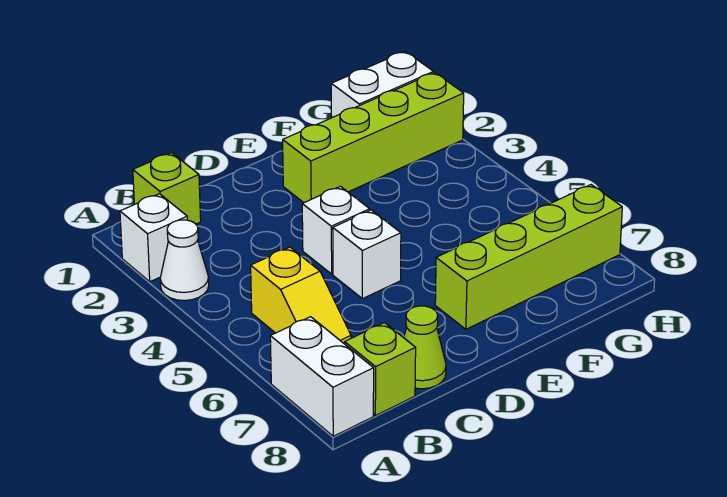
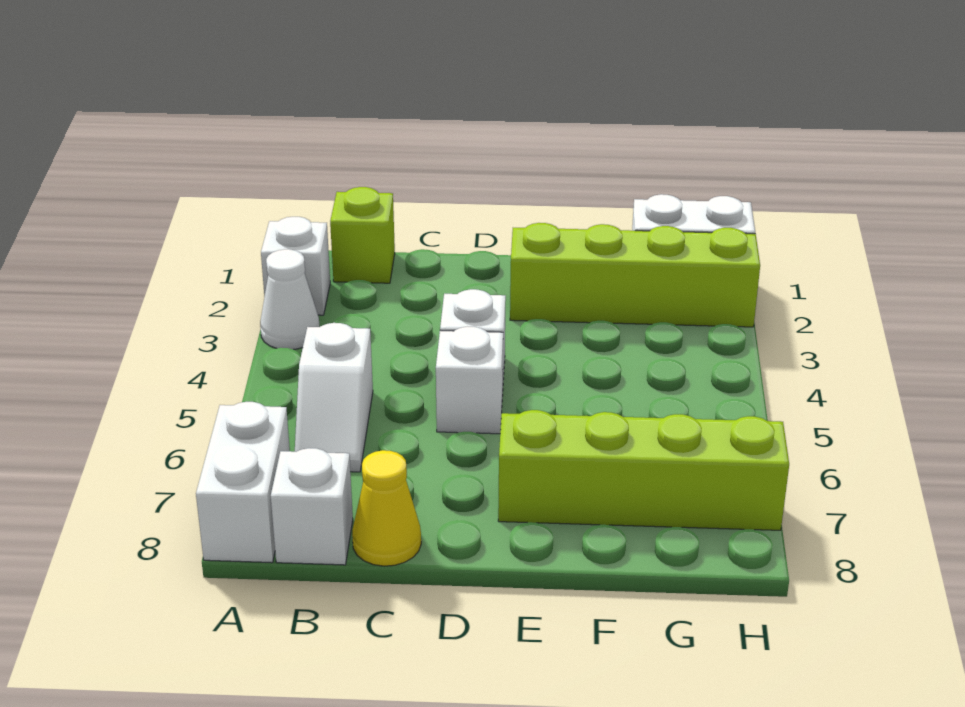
yellow 1x2 slope [251,247,351,344] -> white 1x2 slope [295,323,373,472]
lime 1x1 brick [345,323,416,416] -> white 1x1 brick [271,448,353,565]
lime 1x1 cone [404,306,446,389] -> yellow 1x1 cone [352,450,421,566]

